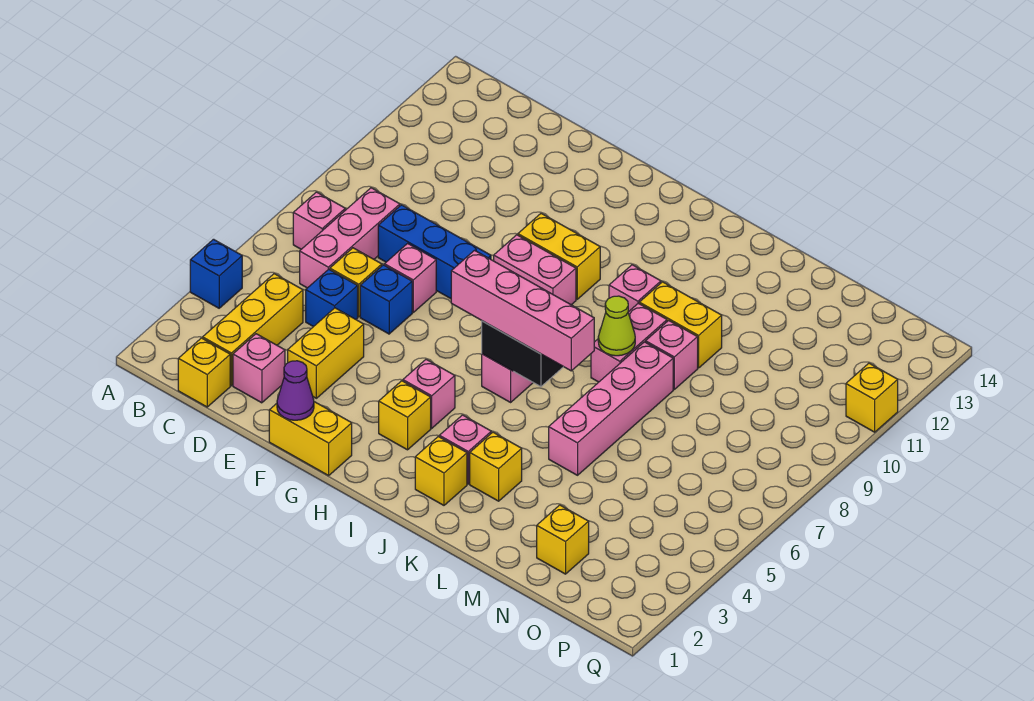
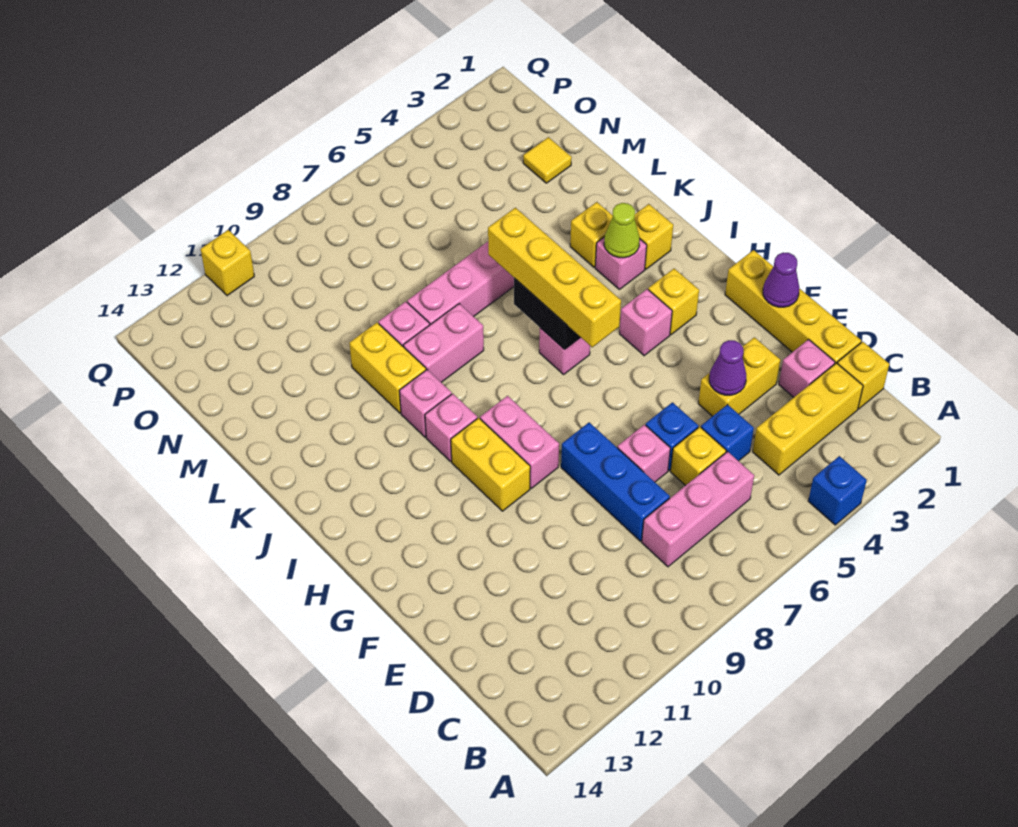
pink 1x1 brick [293,192,345,249] -> pink 1x1 brick moved to [425,394,477,461]
none -> purple 1x1 cone [709,340,746,395]
yellow 1x2 brick [269,402,352,476] -> yellow 1x4 brick [725,250,861,364]
pink 1x4 brick [451,251,594,371] -> yellow 1x4 brick [488,208,621,347]
lime 1x1 cone [598,296,635,356] -> lime 1x1 cone moved to [604,203,640,258]
yellow 1x1 brick [537,505,589,574] -> yellow 1x1 tile [523,137,572,183]

